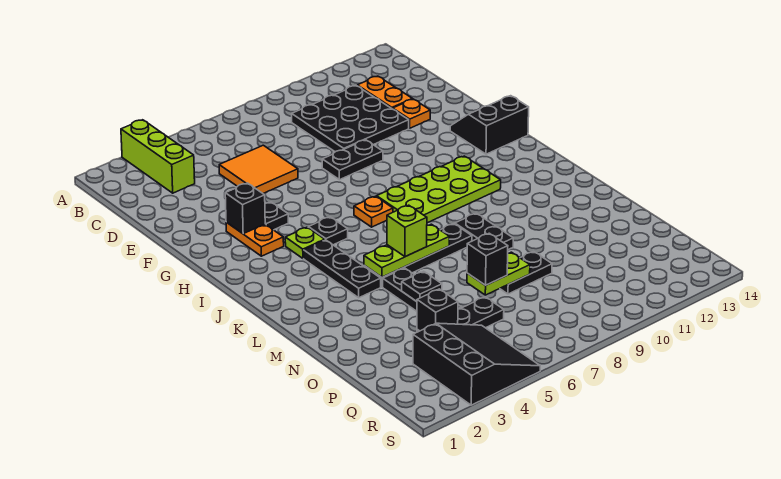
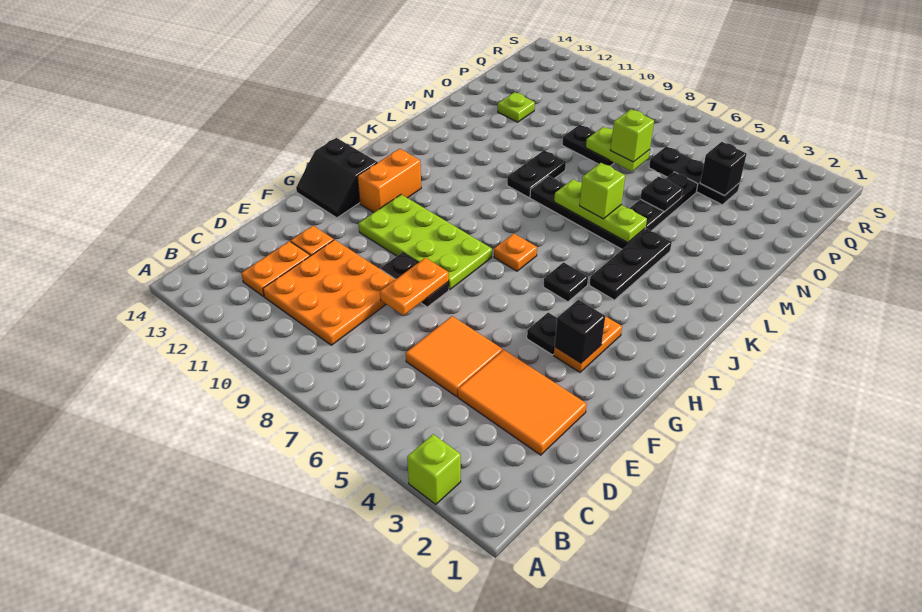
lime 1x3 brick [121,120,195,193] -> lime 1x1 brick [407,434,461,504]
black 3x3 plate [292,86,409,152] -> orange 3x3 plate [263,240,396,345]
none -> orange 2x3 tile [458,350,587,455]
none -> orange 1x2 plate [380,258,449,315]
none -> orange 1x2 brick [358,149,421,212]
lime 1x1 plate [285,227,325,258] -> lime 1x1 plate moved to [498,92,535,122]
lime 2x4 plate [377,156,501,223] -> lime 2x4 plate moved to [359,194,492,290]
black 1x1 brick [467,233,508,285] -> lime 1x1 brick [610,109,654,162]
black 3x3 slope [413,323,540,405] -> none

